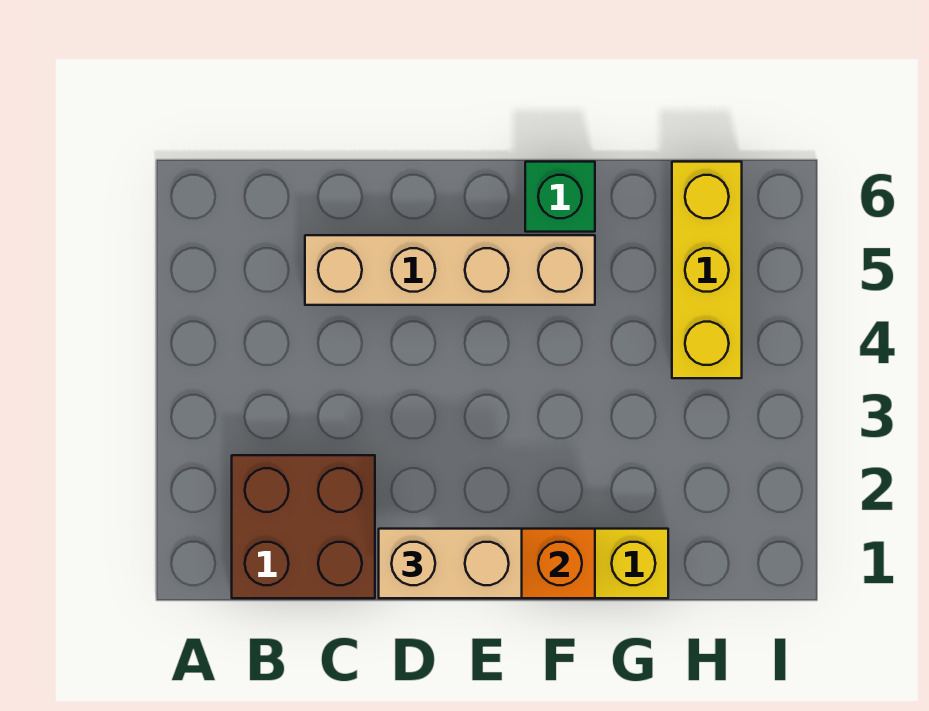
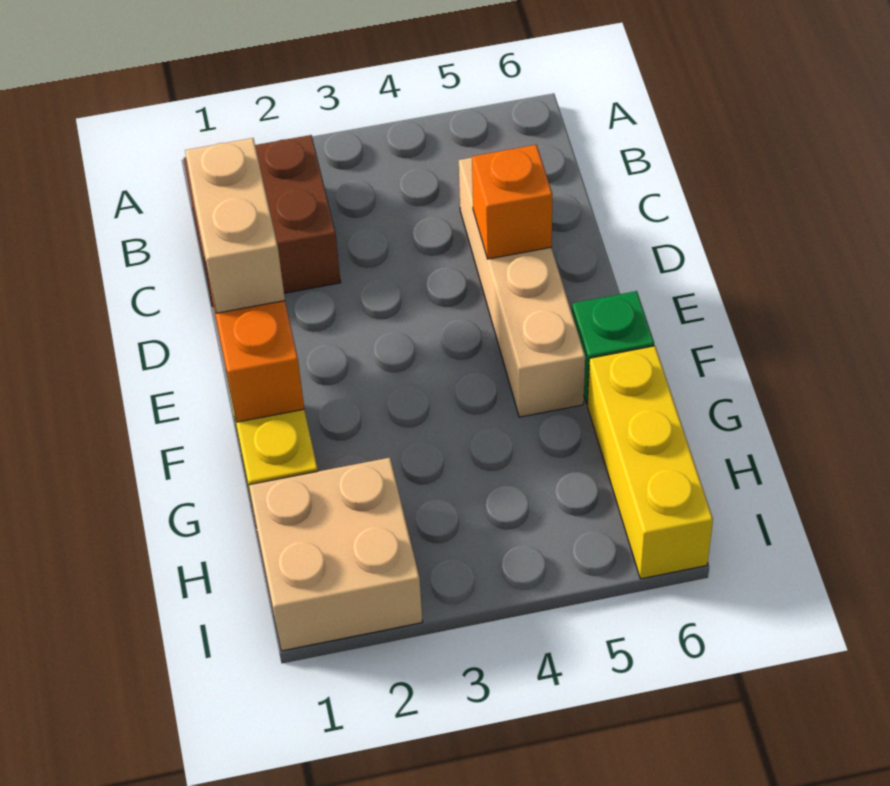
none -> orange 1x1 brick [472,145,552,259]
none -> tan 2x2 brick [249,458,423,651]
yellow 1x3 brick [672,162,742,378] -> yellow 1x3 brick turned to [588,346,713,579]

